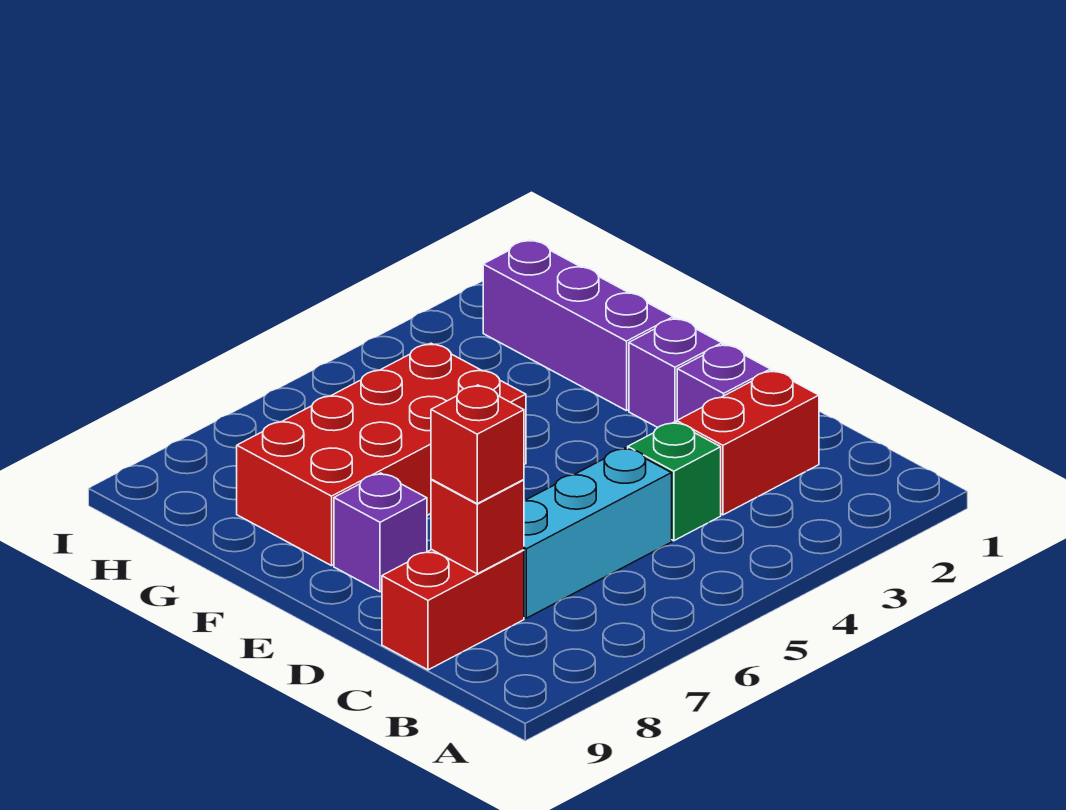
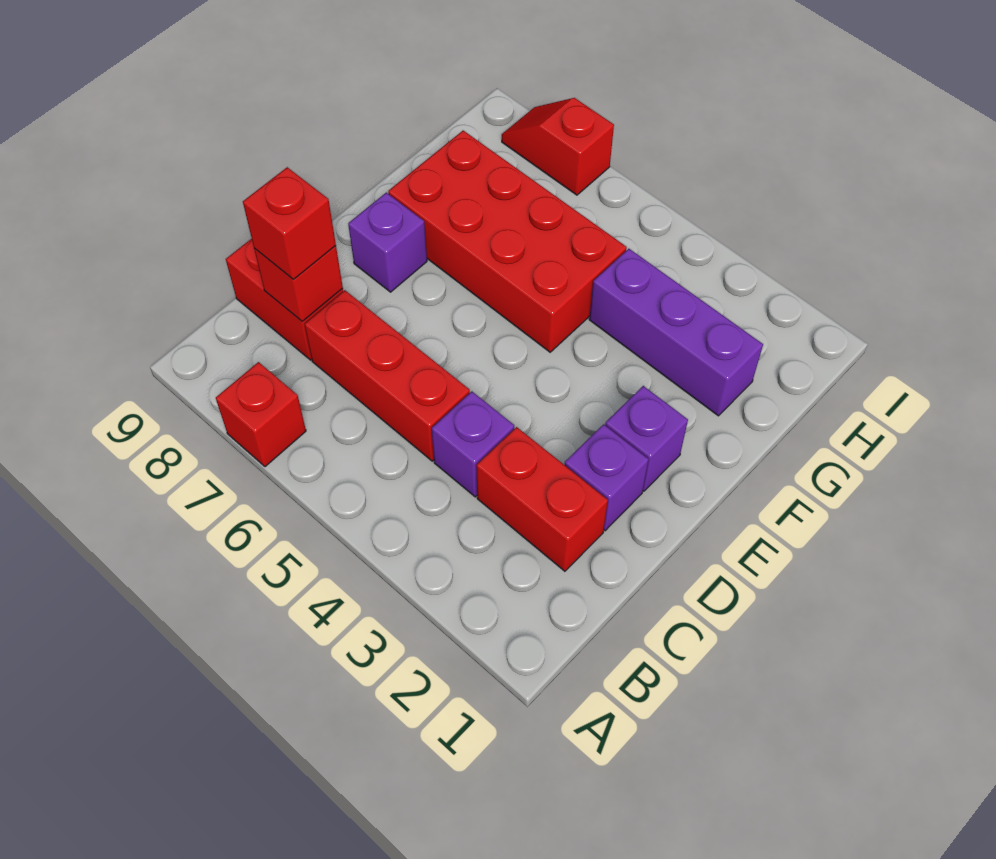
none -> red 1x1 brick [216,362,306,467]
green 1x1 brick [628,422,721,541] -> purple 1x1 brick [432,392,514,497]
cyan 1x3 brick [524,448,672,618] -> red 1x3 brick [305,290,470,461]
purple 1x3 brick [483,240,673,411] -> purple 1x3 brick turned to [589,249,763,416]
none -> red 1x2 slope [502,98,614,195]

